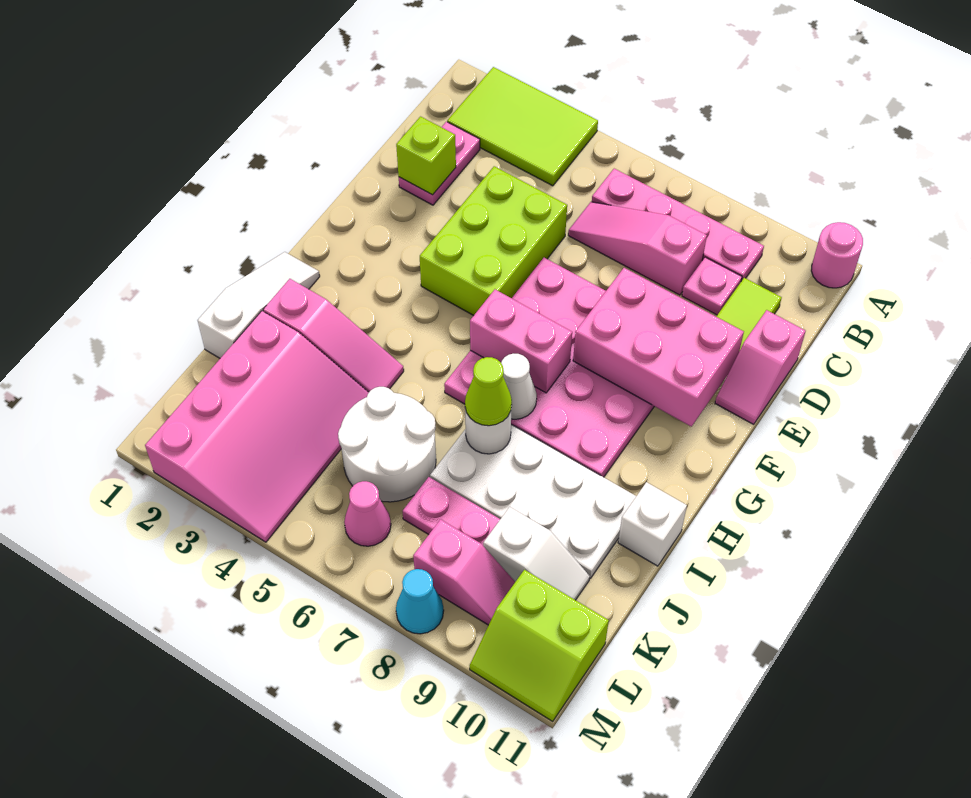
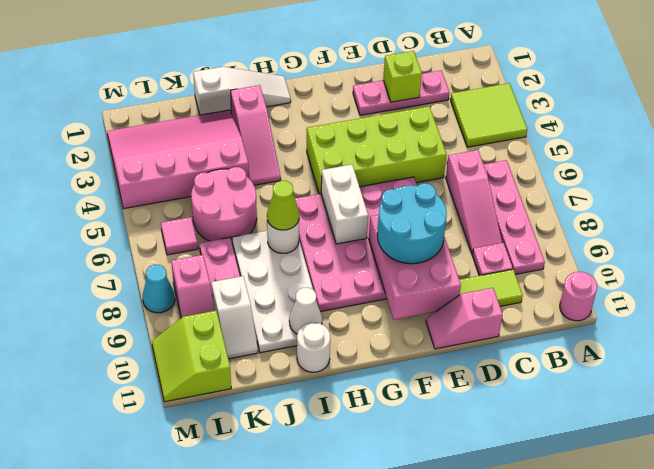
lime 2x3 tile [447,67,598,186] -> lime 2x2 tile [451,83,527,147]
pink 1x2 plate [399,122,480,205] -> pink 1x3 plate [353,70,450,115]
pink 1x3 slope [568,202,707,295] -> pink 1x3 slope turned to [446,150,502,254]
lime 2x3 brick [420,166,567,316] -> lime 2x4 brick [307,106,447,194]
none -> cyan 2x2 round brick [377,183,447,264]
pink 1x2 brick [470,289,572,393] -> white 1x2 brick [321,165,368,244]
white 1x1 cone [501,354,537,419] -> white 1x1 cone moved to [289,288,322,334]
white 1x1 brick [618,482,687,566] -> white 1x1 round brick [297,322,330,372]
pink 3x4 slope [145,311,369,542] -> pink 3x4 slope turned to [107,110,249,209]
white 2x2 round brick [338,387,436,502] -> pink 2x2 round brick [191,167,257,241]
pink 1x1 cone [344,481,391,546] -> pink 1x1 tile [161,217,198,255]

